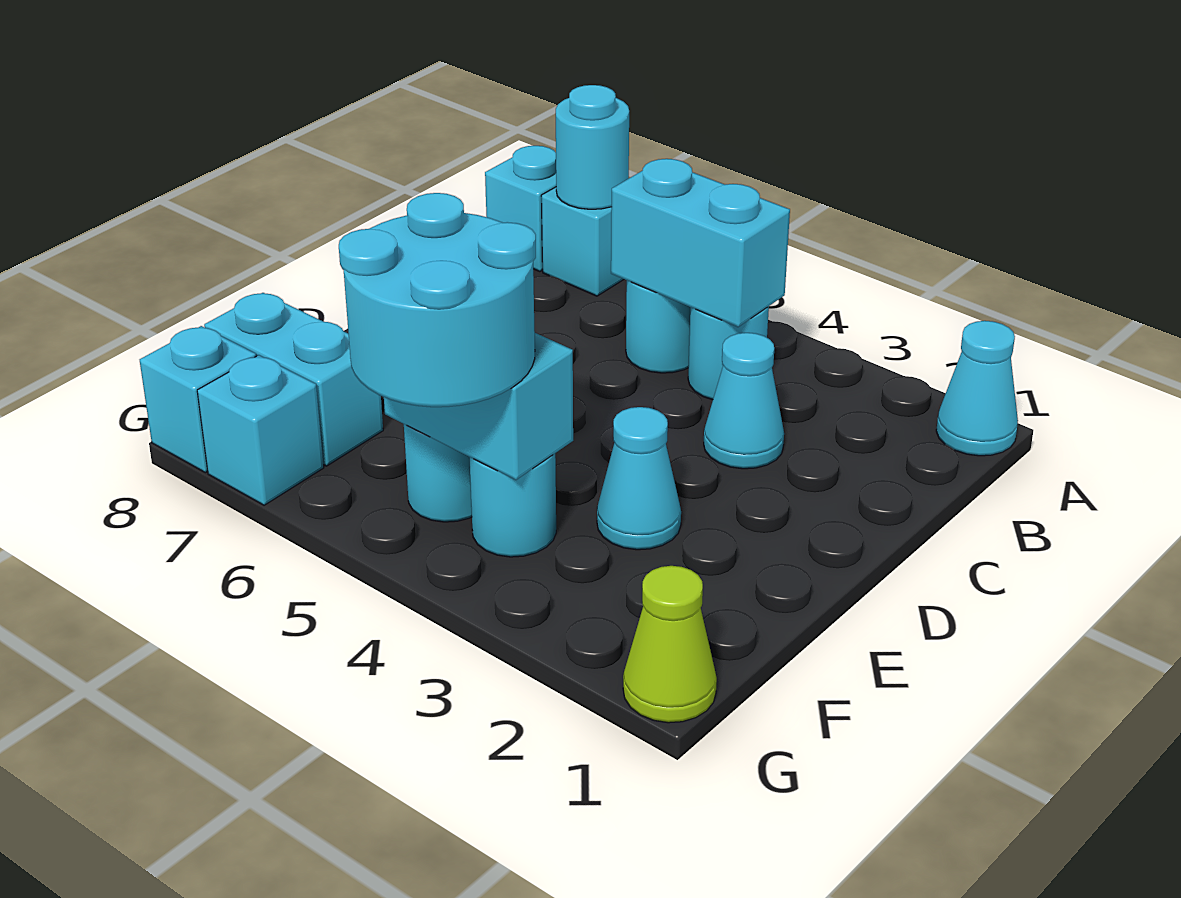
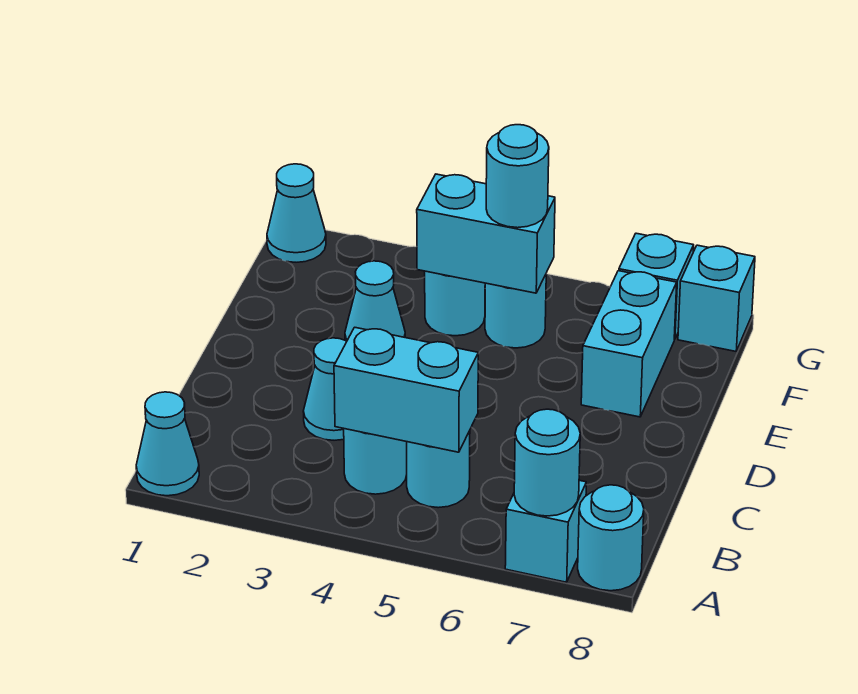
cyan 1x1 brick [485,146,556,272] -> cyan 1x1 round brick [578,485,644,591]
cyan 2x2 round brick [339,193,536,407] -> cyan 1x1 round brick [486,125,549,228]
cyan 1x2 brick [204,293,383,466] -> cyan 1x2 brick turned to [581,271,677,417]
lime 1x1 cone [623,566,717,723] -> cyan 1x1 cone [267,164,326,262]

